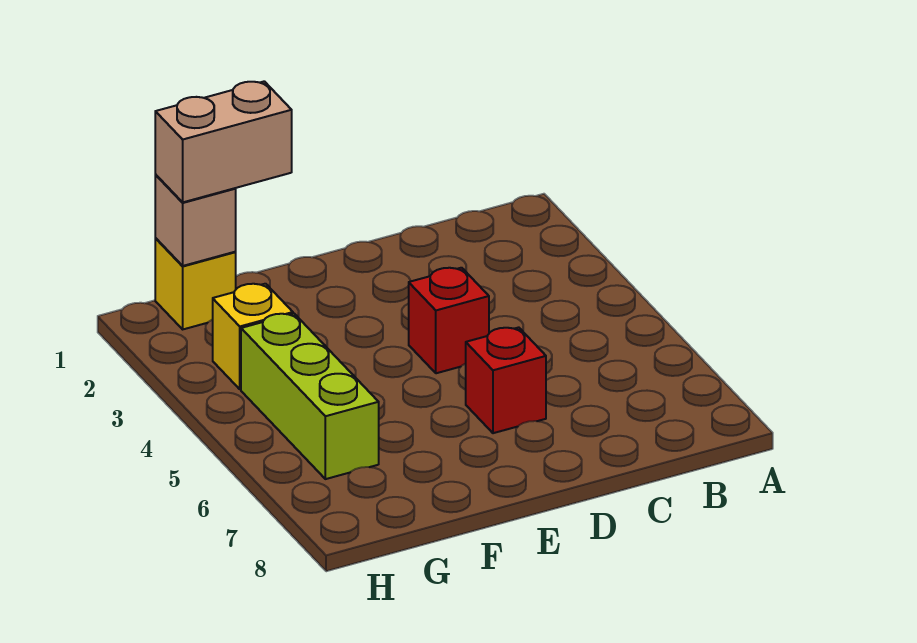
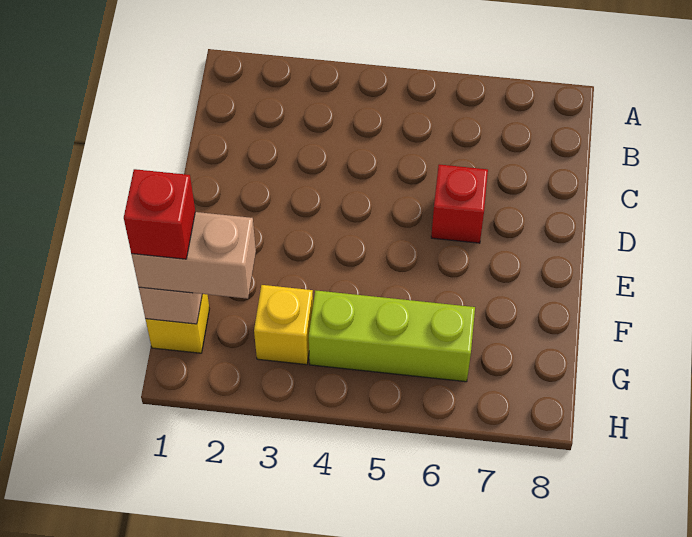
red 1x1 brick [409,268,489,373] -> red 1x1 brick moved to [124,169,195,259]
tan 1x2 brick [155,81,292,202] -> tan 1x2 brick turned to [131,212,256,299]

